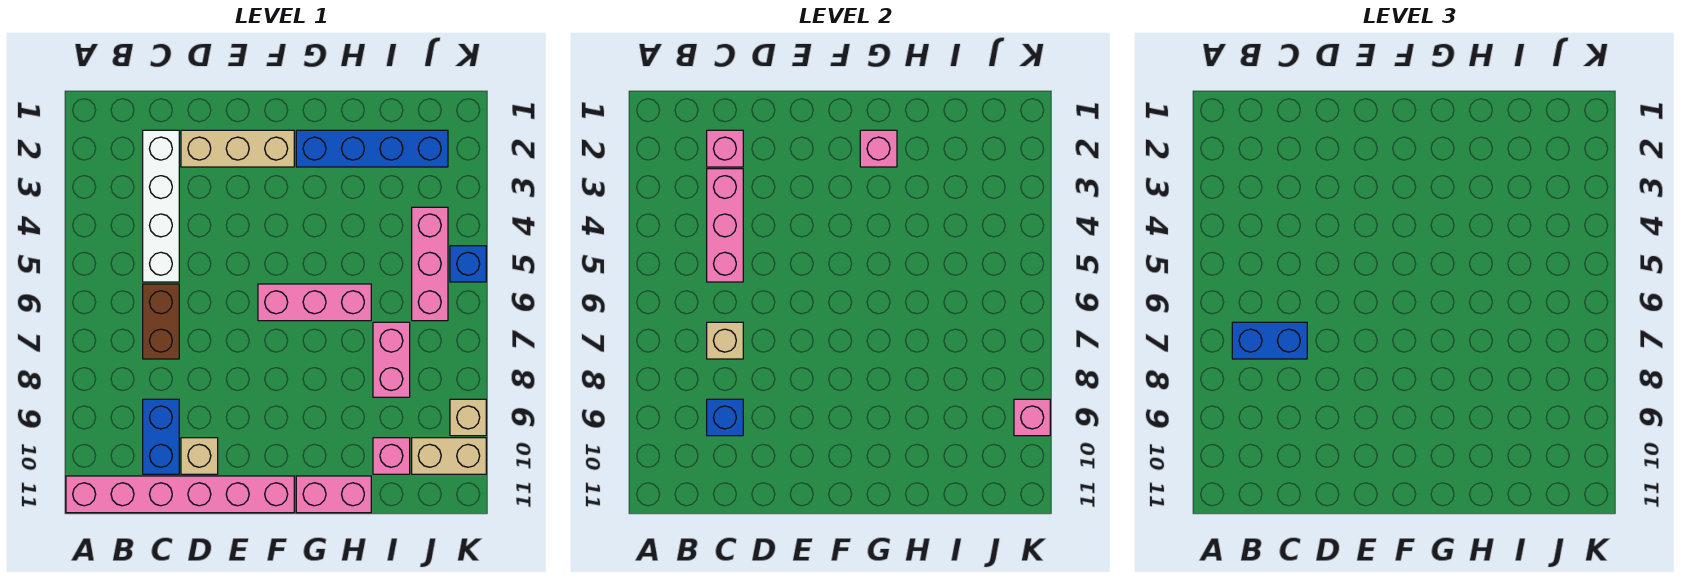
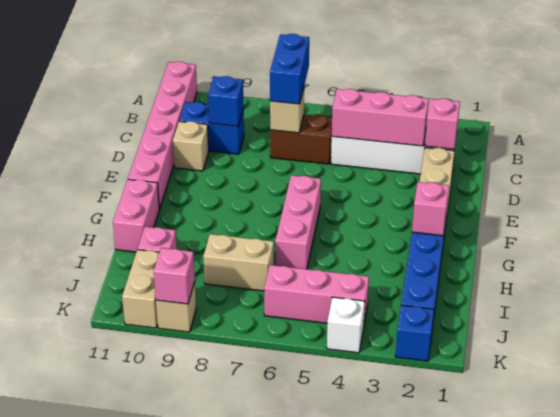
pink 1x2 brick [373,322,410,397] -> tan 1x2 brick [203,234,274,291]
none -> white 1x1 brick [327,297,365,353]
blue 1x1 brick [450,246,486,282] -> blue 1x1 brick moved to [395,305,434,361]

